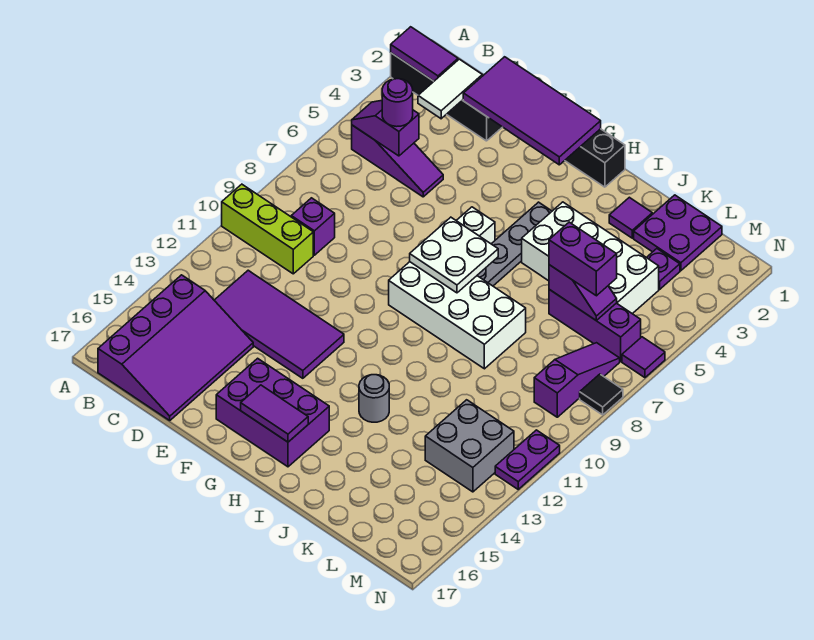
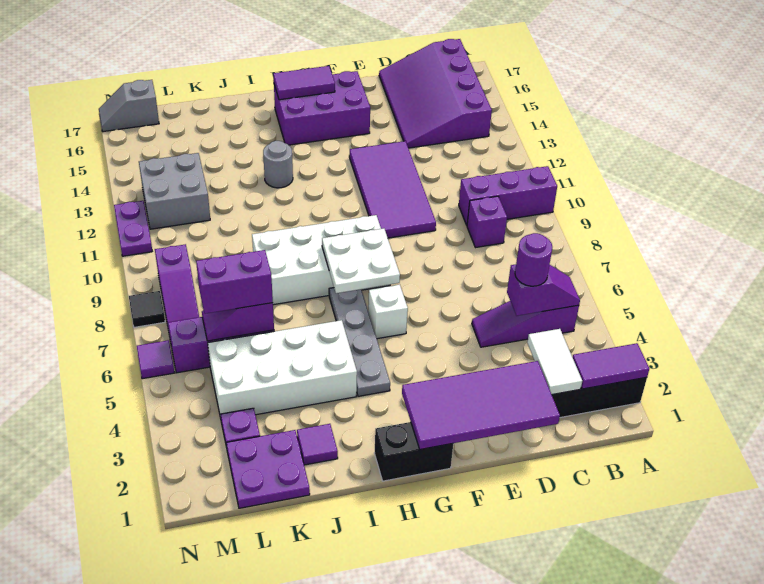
lime 1x3 brick [222,184,313,274] -> purple 1x3 brick [459,166,557,225]
purple 2x4 tile [214,270,344,378] -> purple 2x4 tile turned to [349,141,436,238]
none -> grey 1x2 slope [99,80,159,132]

